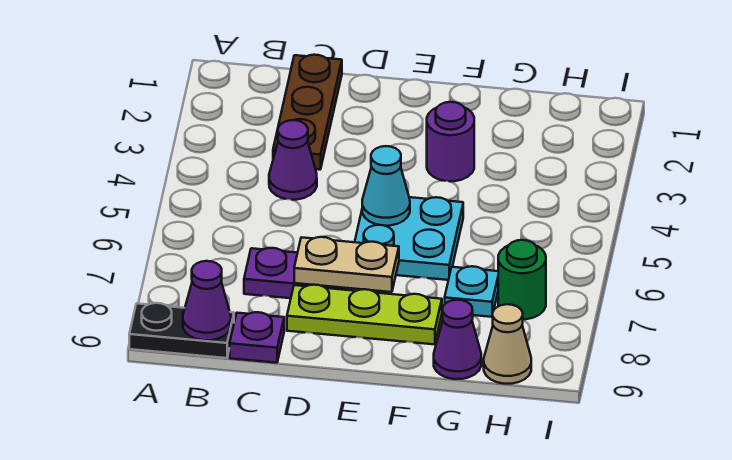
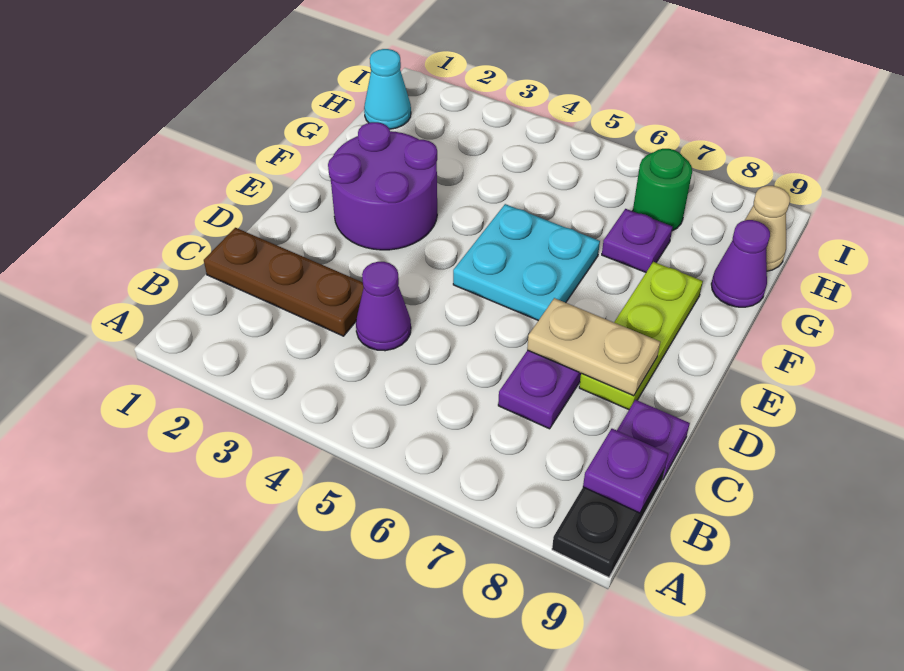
purple 1x1 cone [183,261,231,340] -> purple 1x1 plate [583,429,668,513]
tan 1x2 plate [294,237,399,292] -> tan 1x2 plate turned to [527,298,660,396]
cyan 1x1 cone [362,146,410,226] -> cyan 1x1 cone moved to [364,49,411,129]
purple 1x1 round brick [427,102,474,181] -> purple 2x2 round brick [328,122,437,250]
cyan 1x1 plate [445,266,498,317] -> purple 1x1 plate [602,209,673,272]

